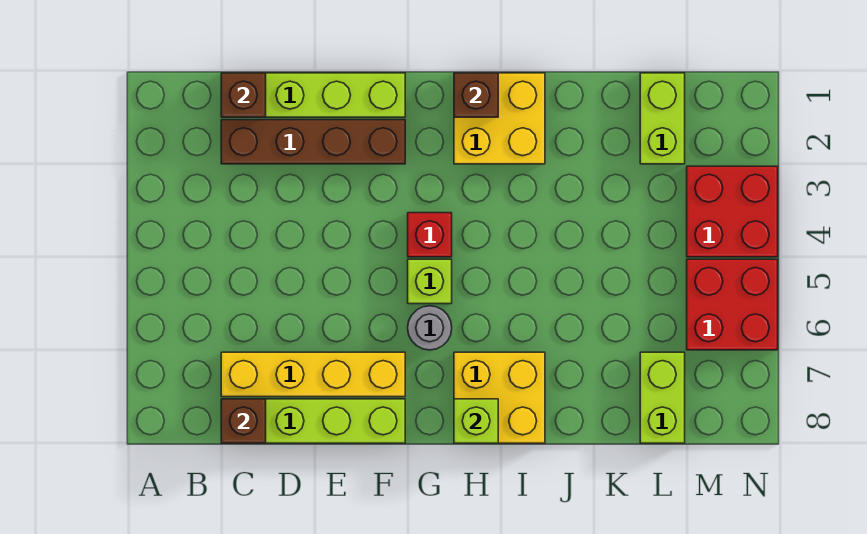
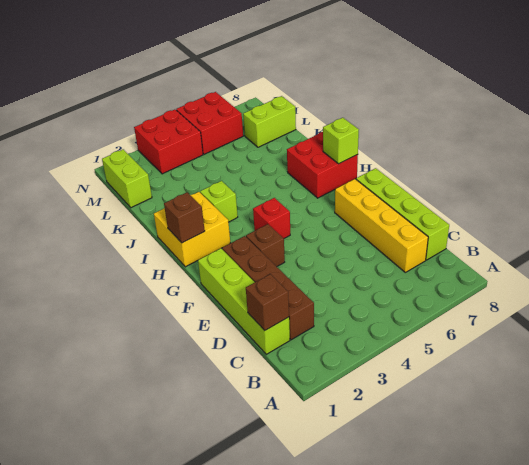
brown 1x1 brick [221,399,266,443] -> brown 1x1 brick moved to [246,224,285,267]
lime 1x1 brick [408,259,452,304] -> lime 1x1 brick moved to [200,181,238,222]
grey 1x1 round brick [408,306,452,350] -> none
yellow 2x2 brick [454,352,545,443] -> red 2x2 brick [287,132,358,198]
lime 1x2 brick [640,73,685,164] -> lime 1x2 brick turned to [102,149,152,208]

